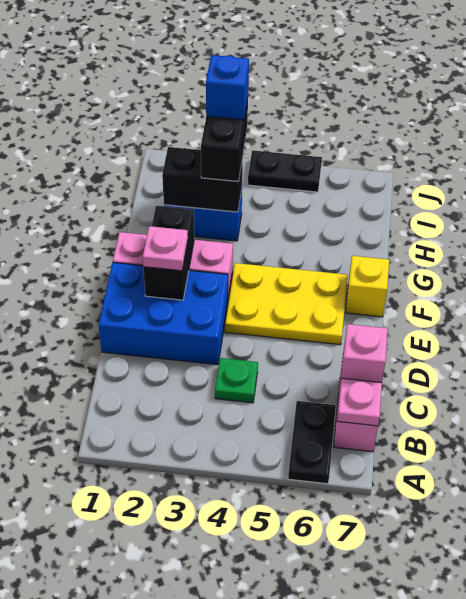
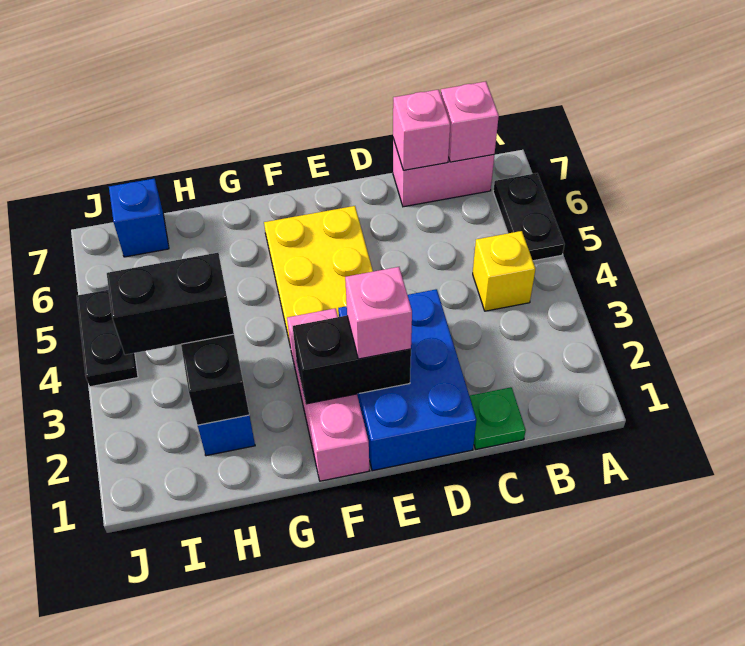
black 1x2 plate [288,401,336,484] -> black 1x2 plate turned to [493,173,564,261]
pink 1x1 plate [337,378,382,426] -> pink 1x1 brick [441,82,499,162]
green 1x1 plate [215,358,258,403] -> green 1x1 plate moved to [470,387,526,449]
pink 1x1 plate [143,226,188,271] -> pink 1x1 brick [345,267,412,359]
yellow 1x1 brick [346,256,389,317] -> yellow 1x1 brick moved to [473,231,535,311]
blue 1x1 brick [206,55,249,120] -> blue 1x1 brick moved to [109,179,169,257]

